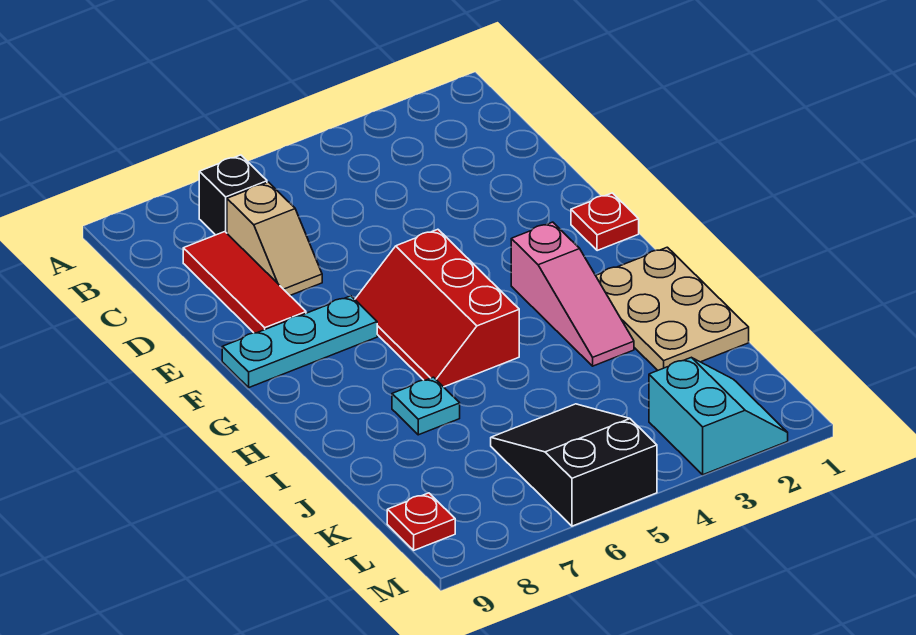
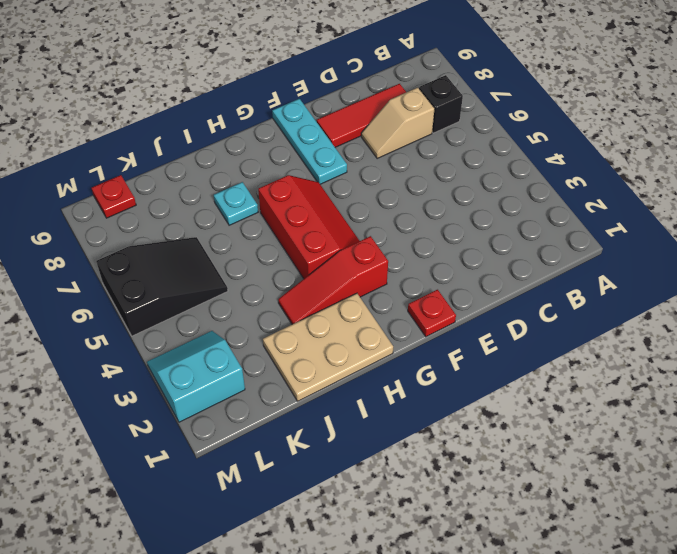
red 2x3 slope [355,229,519,387] -> red 2x3 slope turned to [258,175,359,279]
pink 1x3 slope [511,222,634,366] -> red 1x3 slope [278,236,388,324]
cyan 2x2 slope [649,357,788,475] -> cyan 2x2 slope turned to [147,331,245,422]

